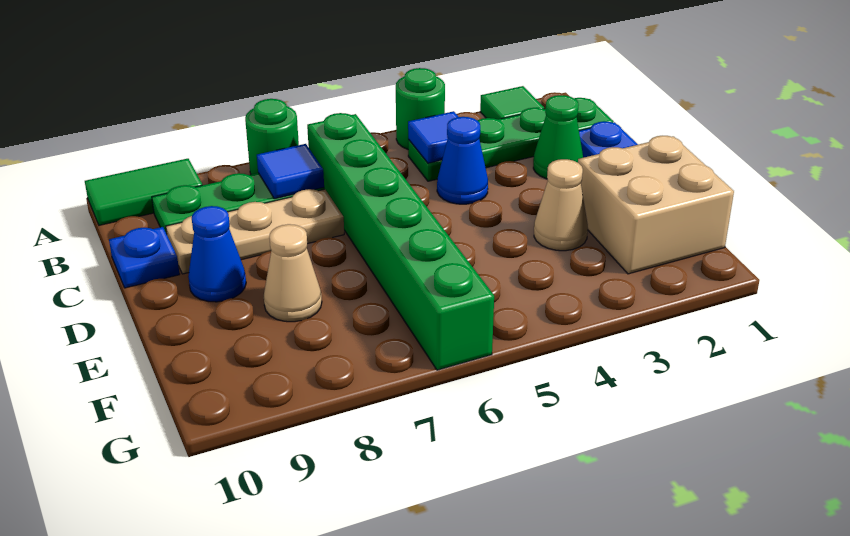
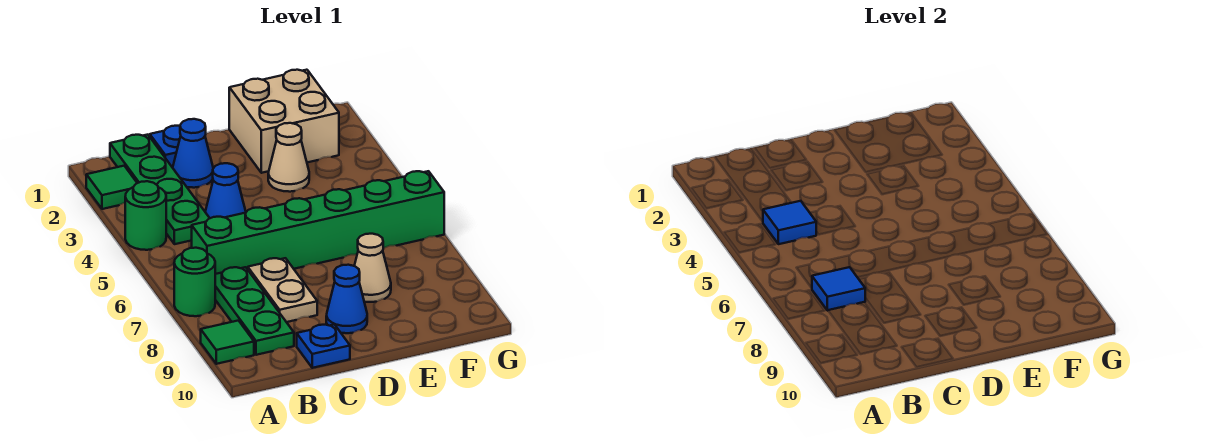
green 1x2 tile [85,159,202,225] -> green 1x1 tile [201,321,254,364]
green 1x1 cone [533,95,583,179] -> blue 1x1 cone [172,119,213,188]
tan 1x3 plate [166,189,344,274] -> tan 1x2 plate [248,258,317,322]

